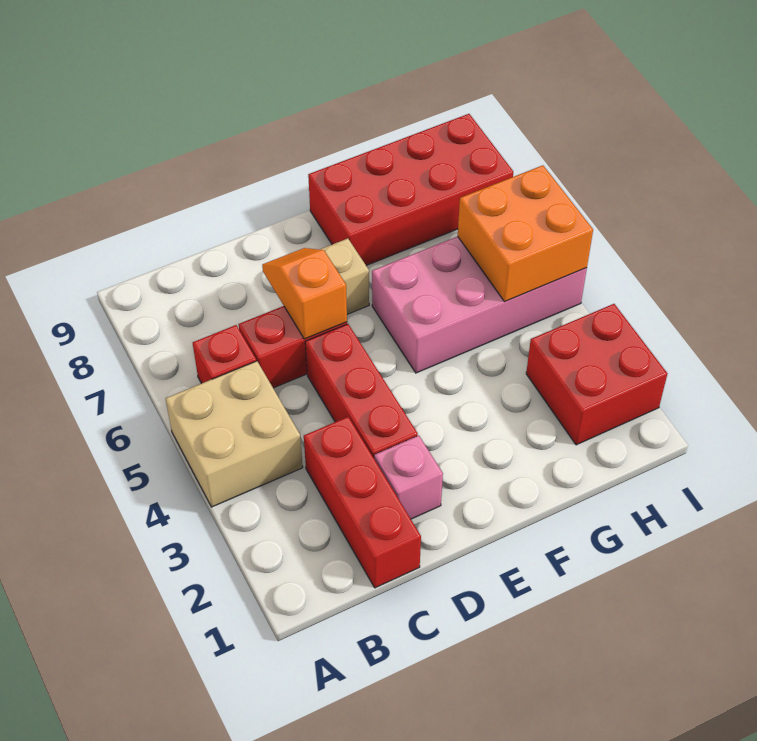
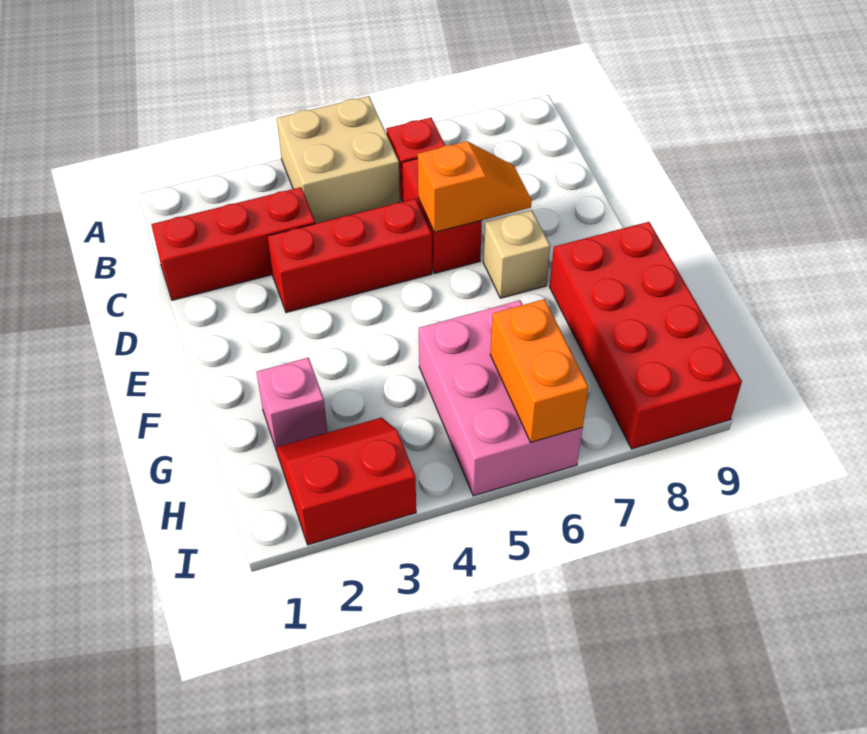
pink 1x1 brick [374,435,443,519] -> pink 1x1 brick moved to [257,358,327,451]
pink 2x4 brick [372,236,587,373] -> pink 2x3 brick [418,300,583,496]
red 2x2 brick [526,304,667,445] -> red 2x2 slope [276,418,416,545]
orange 2x2 brick [458,165,593,302] -> orange 1x2 brick [490,299,589,442]

